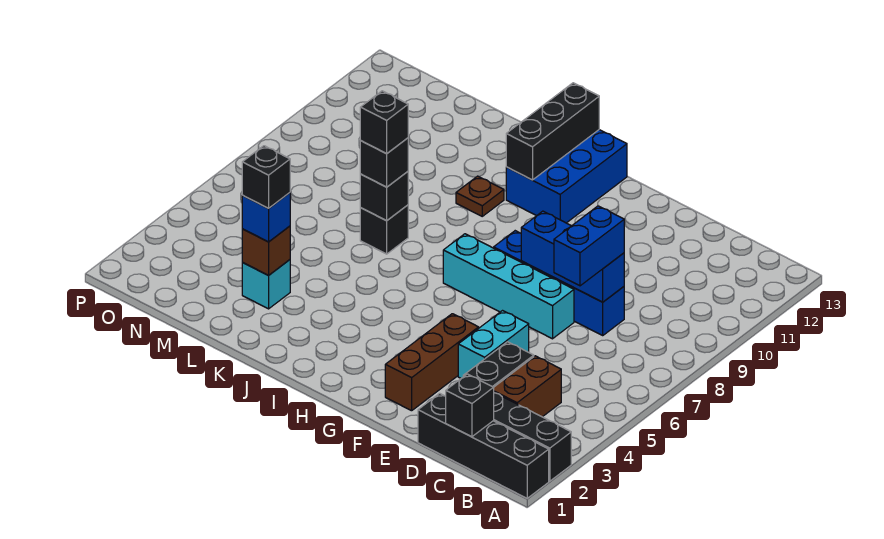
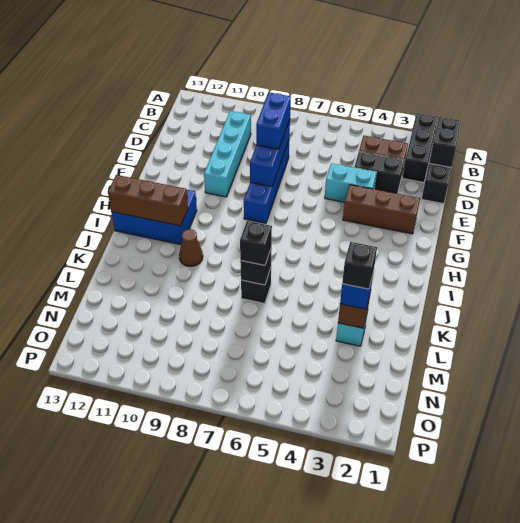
blue 1x2 brick [554,206,624,286] -> blue 1x2 brick turned to [256,92,291,149]
cyan 1x4 brick [443,234,574,339] -> cyan 1x4 brick moved to [204,111,251,197]
black 1x3 brick [506,83,599,180] -> brown 1x3 brick [108,175,188,226]
brown 1x1 plate [456,176,504,216] -> brown 1x1 cone [179,229,203,266]
black 1x1 brick [360,91,408,154] -> none

